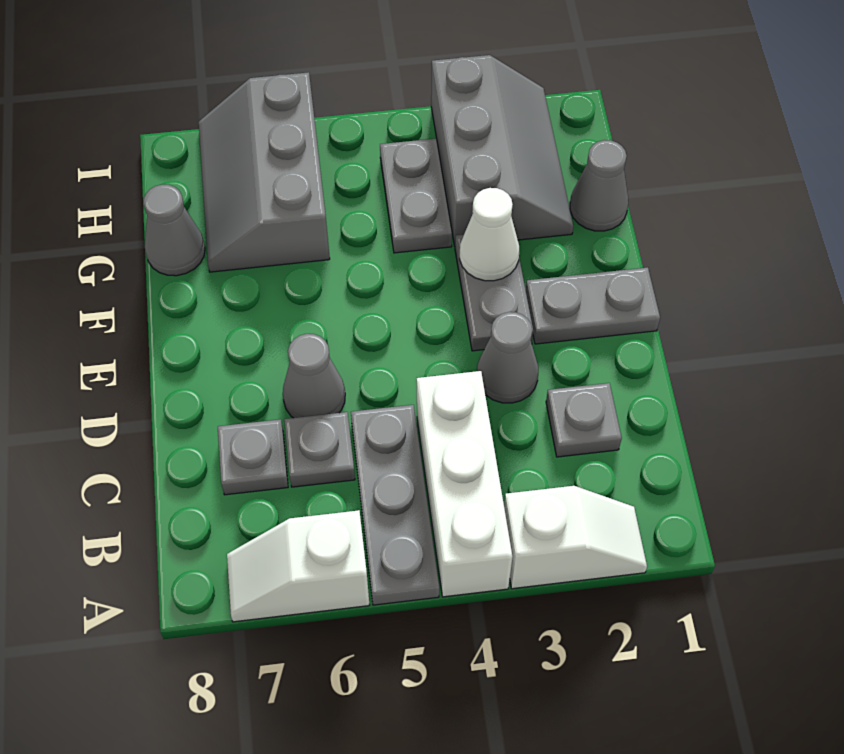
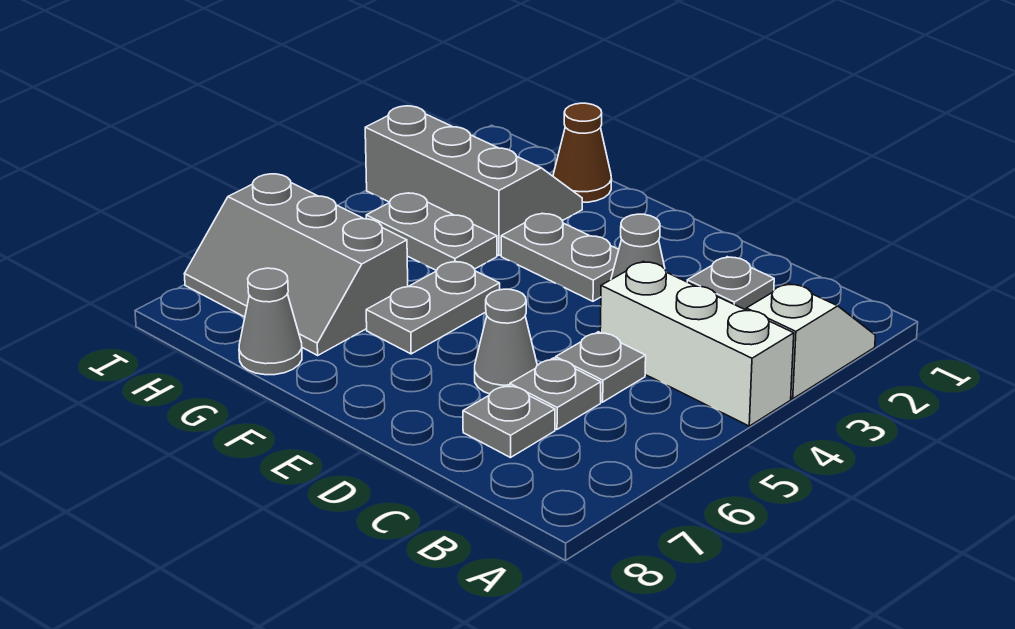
grey 1x3 plate [351,405,439,605] -> grey 1x1 plate [556,332,646,402]
white 1x2 slope [227,510,369,622] -> none
grey 1x2 plate [526,267,660,344] -> grey 1x2 plate moved to [366,261,500,354]
white 1x1 cone [460,188,519,281] -> none
grey 1x1 cone [570,140,628,231] -> brown 1x1 cone [553,103,611,202]

